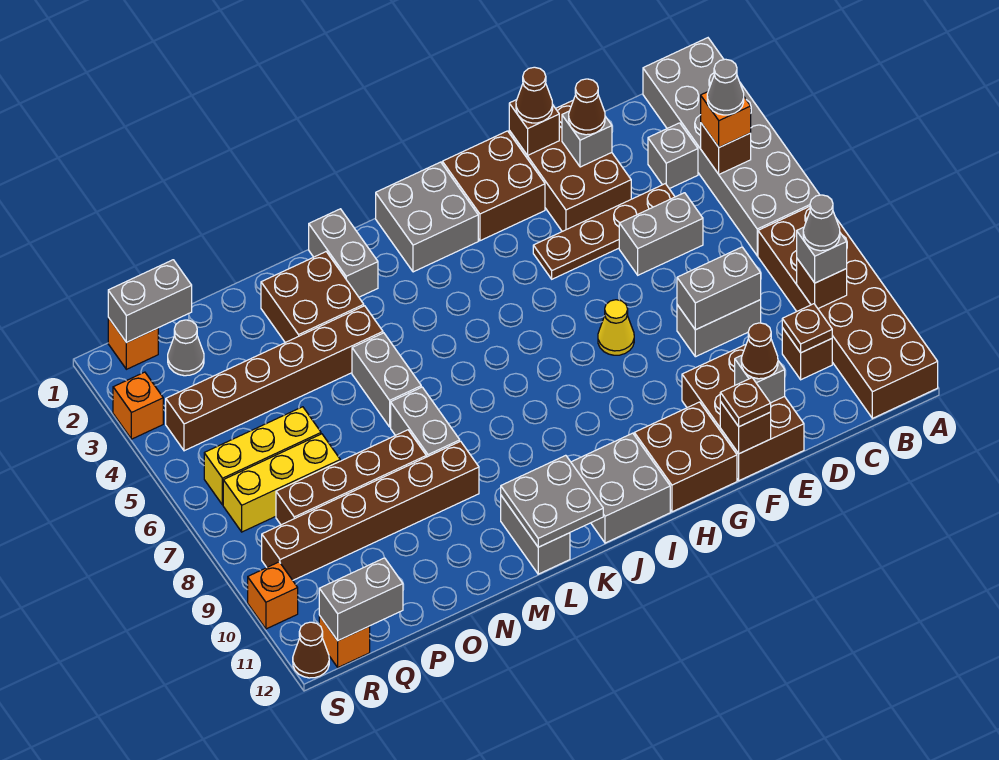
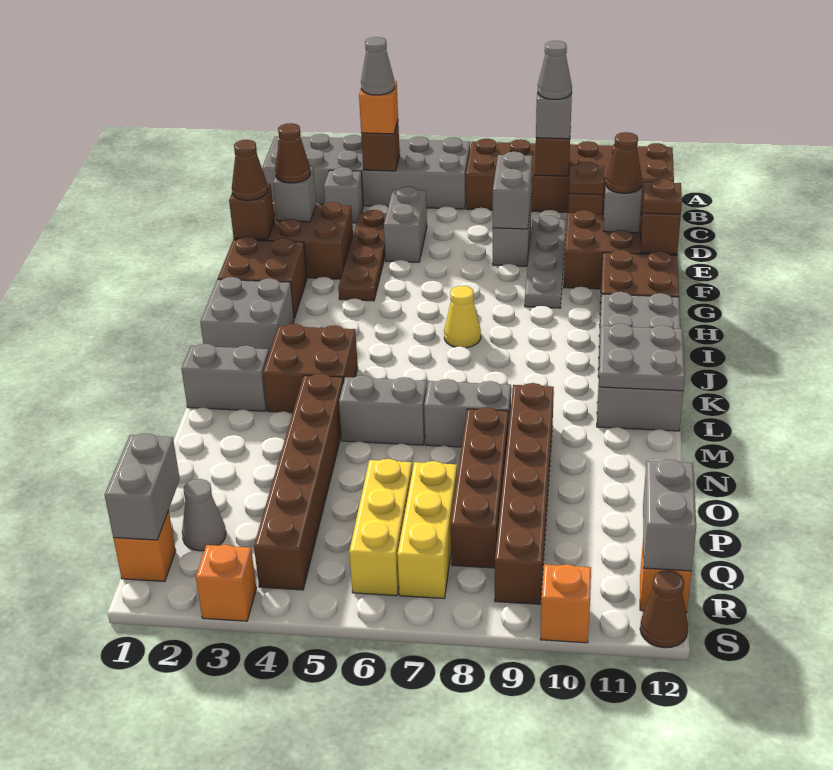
none -> grey 1x4 plate [525,216,566,308]
yellow 1x1 cone [598,300,634,355] -> yellow 1x1 cone moved to [444,286,481,348]
brown 2x2 brick [261,252,364,343] -> brown 2x2 brick moved to [263,324,358,413]

